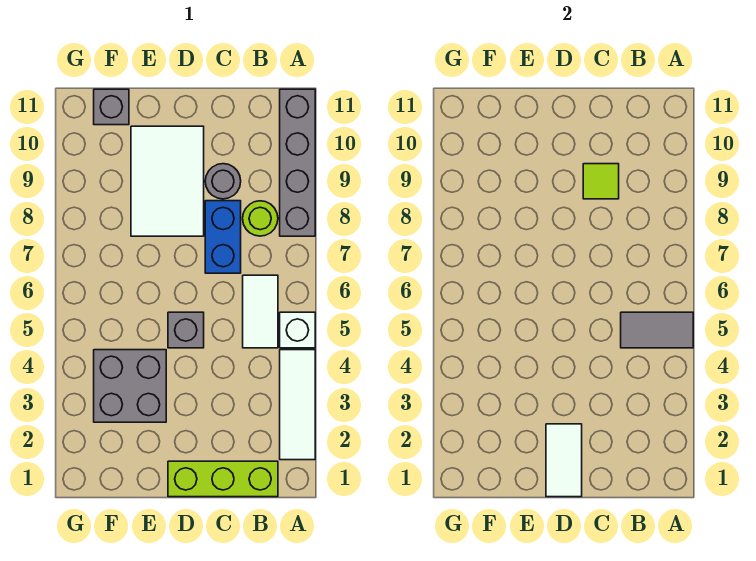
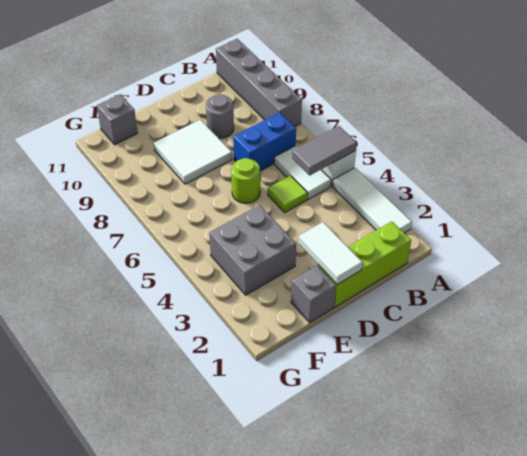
lime 1x1 round brick [243,201,278,236] -> lime 1x1 round brick moved to [231,158,260,203]
blue 1x2 brick [205,201,241,273] -> blue 1x2 brick turned to [233,112,296,171]
lime 1x1 tile [583,164,619,199] -> lime 1x1 tile moved to [268,176,308,212]
grey 1x1 brick [168,312,204,348] -> grey 1x1 brick moved to [291,265,336,323]
white 2x3 tile [131,126,204,236] -> white 2x2 tile [154,119,232,184]

